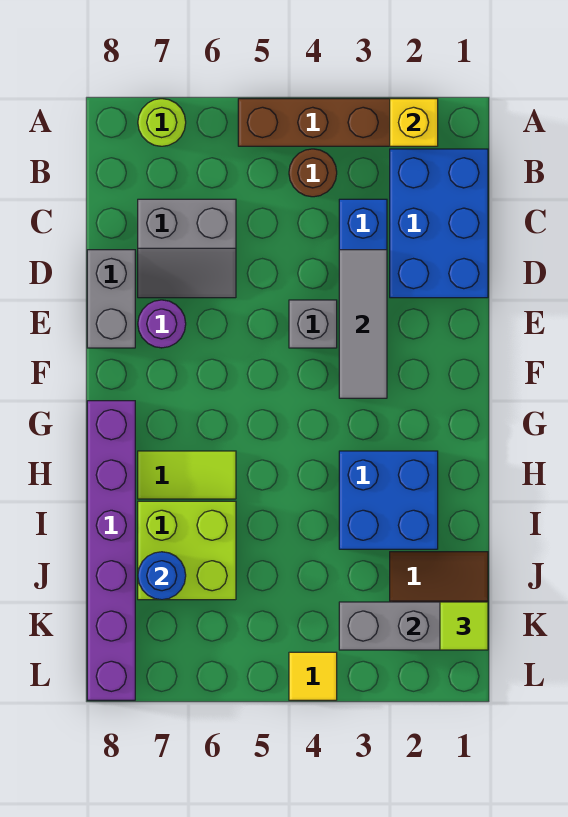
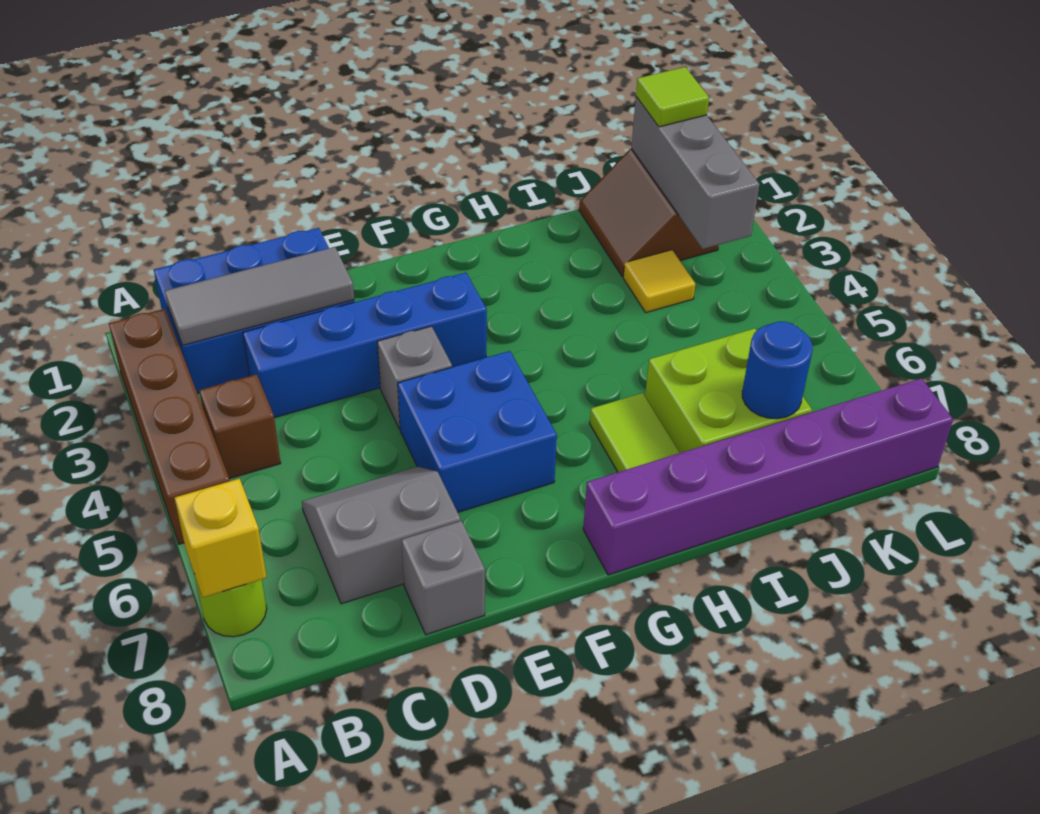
yellow 1x1 brick [390,99,438,146] -> yellow 1x1 brick moved to [175,479,267,597]
brown 1x1 round brick [289,149,337,197] -> brown 1x1 brick [199,374,281,479]
grey 2x2 slope [138,199,236,298] -> grey 2x2 slope turned to [302,467,460,604]
grey 1x3 tile [339,250,387,398] -> grey 1x3 tile moved to [165,247,354,346]
grey 1x2 brick [87,250,135,348] -> grey 1x1 brick [402,521,485,635]
purple 1x1 round brick [138,300,186,348] -> none
blue 2x2 brick [339,451,438,549] -> blue 2x2 brick moved to [398,351,557,512]
yellow 1x1 tile [289,652,337,700] -> yellow 1x1 tile moved to [623,250,695,312]

